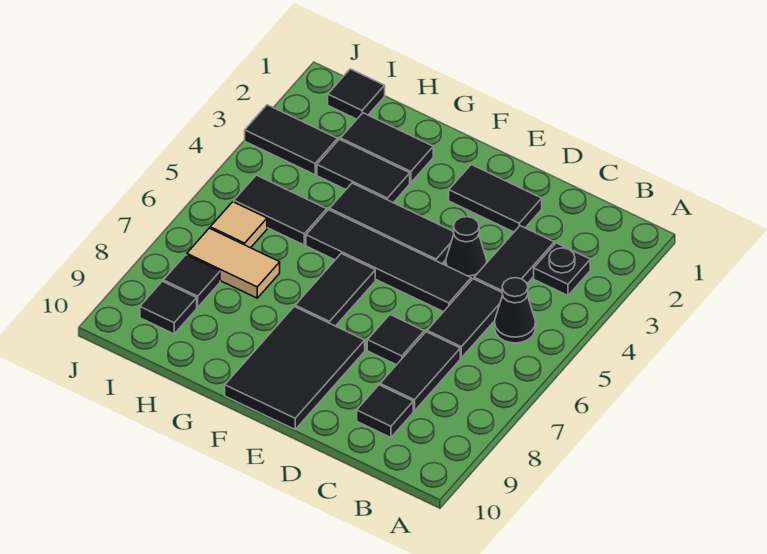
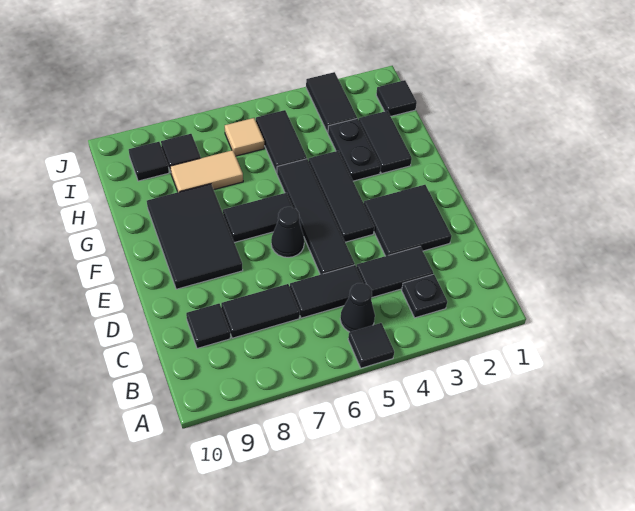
black 1x2 tile [449,165,542,232] -> black 2x2 tile [364,185,452,256]
black 1x1 cone [446,217,487,280] -> black 1x1 cone moved to [271,207,304,257]
black 1x1 tile [367,315,424,365] -> black 1x1 tile moved to [348,323,394,368]
black 2x3 tile [225,307,365,429] -> black 2x3 tile turned to [147,184,243,289]
black 1x2 tile [317,139,410,203] -> black 1x2 plate [328,119,381,181]
tan 1x2 tile [187,228,280,298] -> tan 1x2 tile turned to [170,150,243,192]

